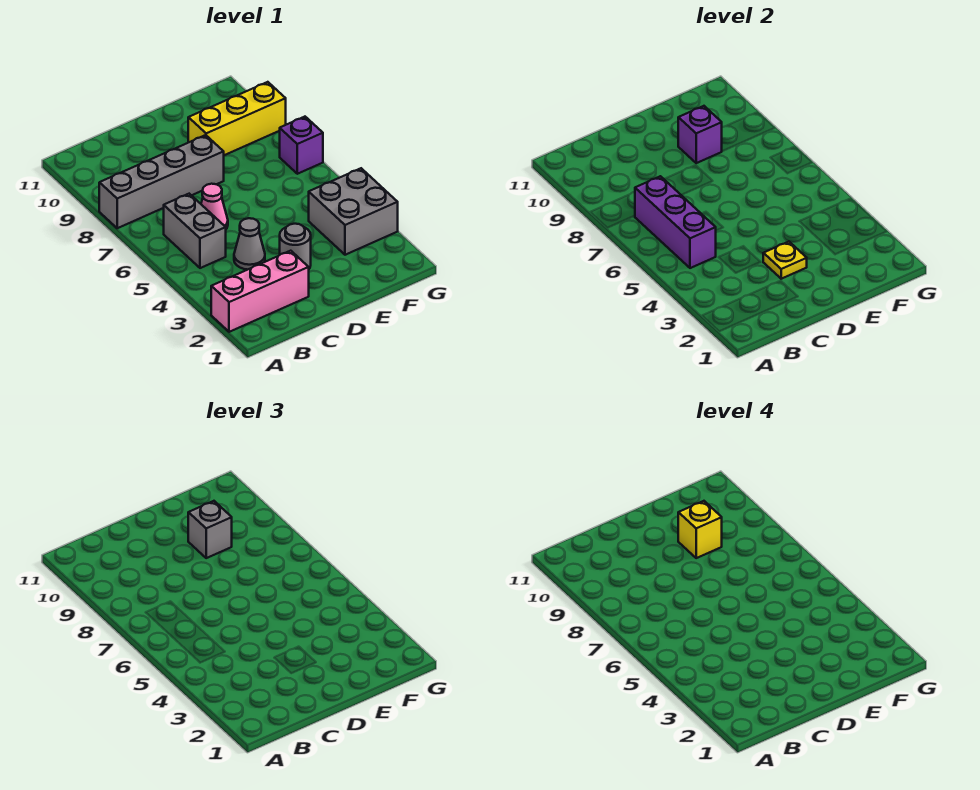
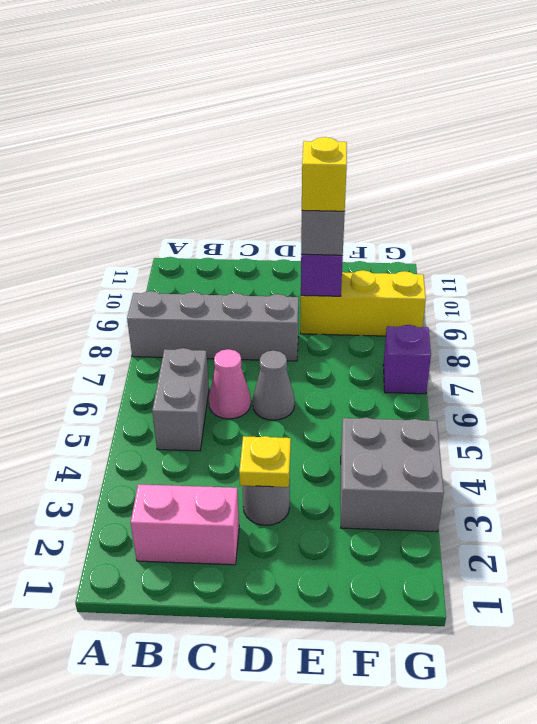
pink 1x3 brick [211,251,309,332] -> pink 1x2 brick [131,484,239,565]
purple 1x3 brick [635,176,716,268] -> none
grey 1x1 cone [234,218,265,270] -> grey 1x1 cone moved to [253,351,295,420]

